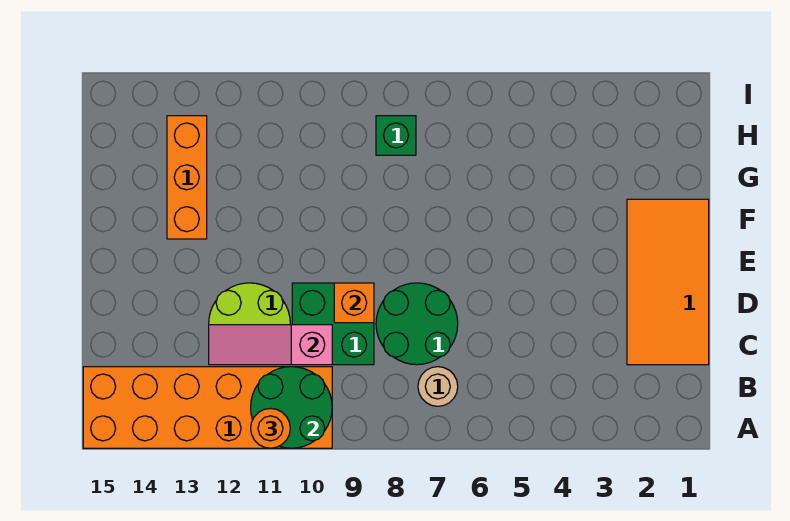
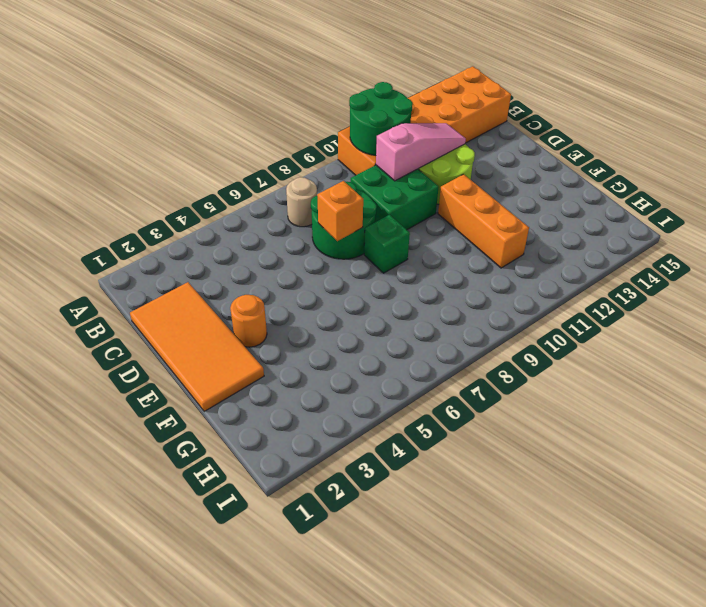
orange 1x1 round brick [251,409,290,448] -> orange 1x1 round brick moved to [230,295,267,347]
orange 1x1 brick [334,283,374,323] -> orange 1x1 brick moved to [317,181,363,241]
orange 1x3 brick [167,116,207,239] -> orange 1x3 brick moved to [438,174,529,268]
green 1x1 brick [376,116,416,155] -> green 1x1 brick moved to [364,215,410,273]

